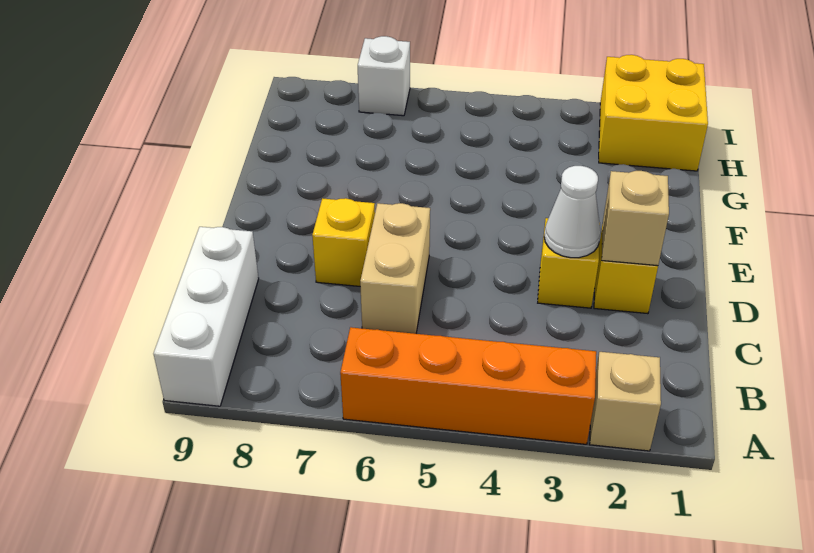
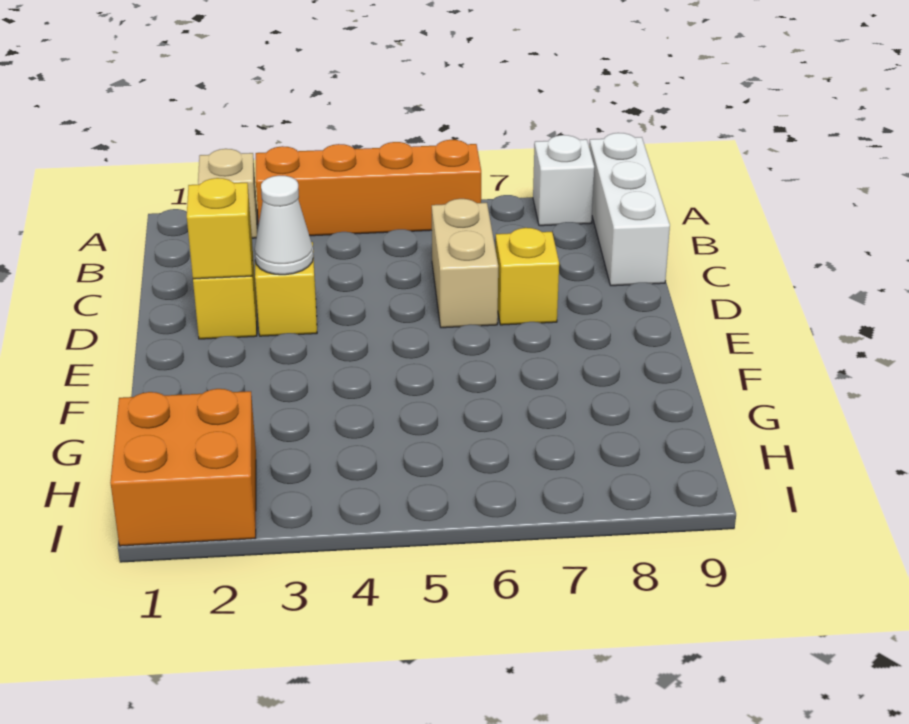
tan 1x1 brick [602,171,669,266] -> yellow 1x1 brick [187,178,252,279]
yellow 2x2 brick [599,55,708,171] -> orange 2x2 brick [110,389,256,546]
white 1x1 brick [358,36,410,116] -> white 1x1 brick moved to [533,135,594,226]

